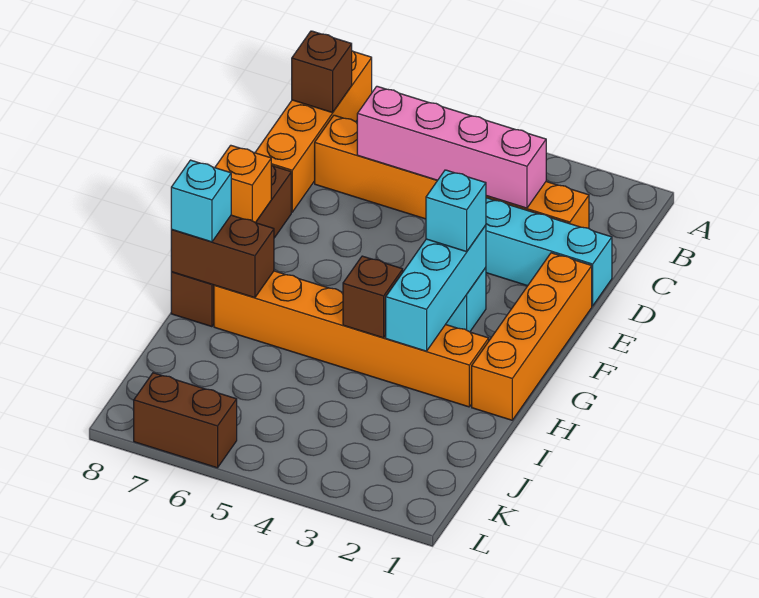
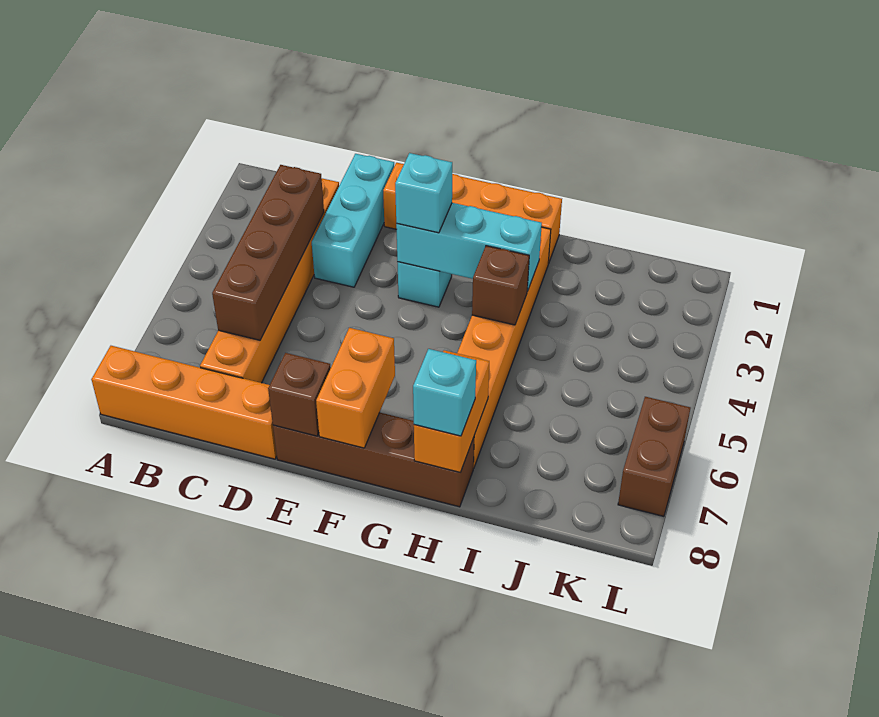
brown 1x1 brick [292,31,352,113] -> brown 1x1 brick moved to [268,353,331,436]
pink 1x4 brick [357,86,546,208] -> brown 1x4 brick [212,165,324,340]
orange 1x1 brick [215,145,271,223] -> orange 1x2 brick [316,328,395,448]
brown 1x2 brick [171,215,274,298] -> orange 1x2 brick [414,350,489,472]

